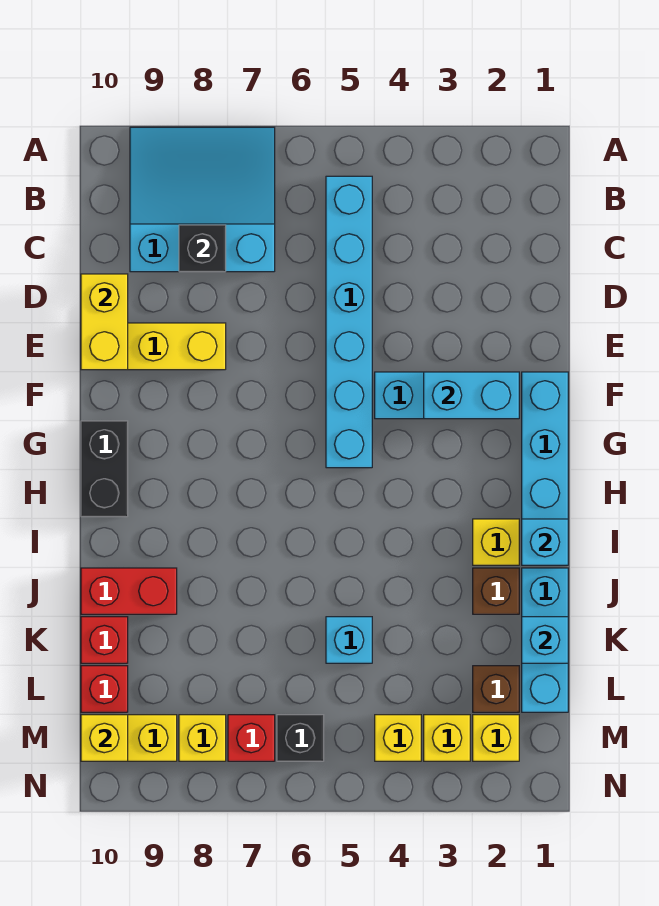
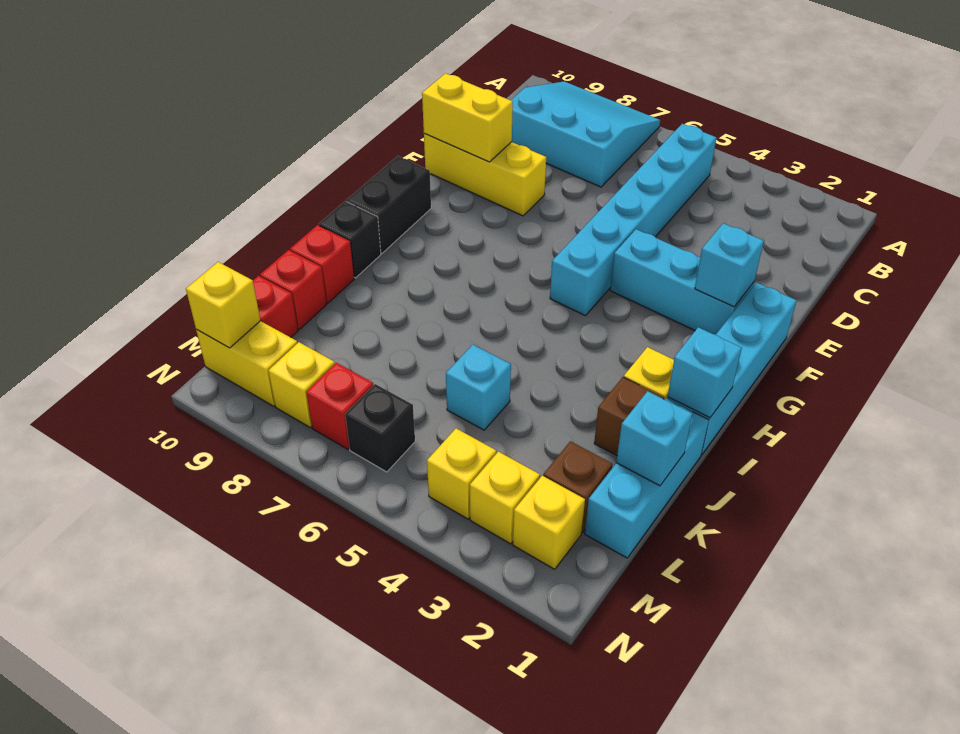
black 1x1 brick [179,225,226,272] -> black 1x1 brick moved to [319,201,381,278]
yellow 1x2 brick [81,274,128,370] -> yellow 1x2 brick turned to [422,73,513,162]
cyan 1x2 brick [424,372,519,419] -> cyan 1x1 brick [695,223,764,307]
red 1x2 brick [81,568,177,614] -> red 1x1 brick [290,225,354,303]

